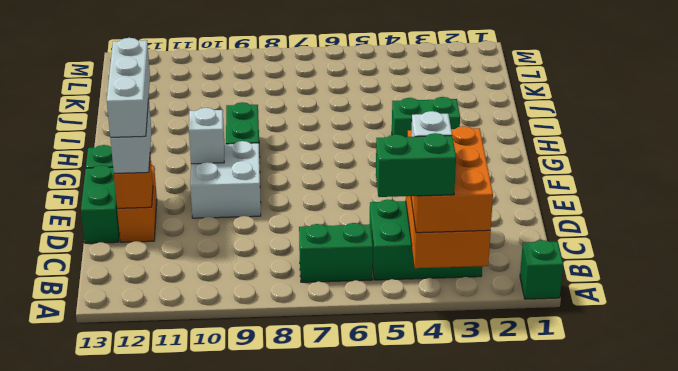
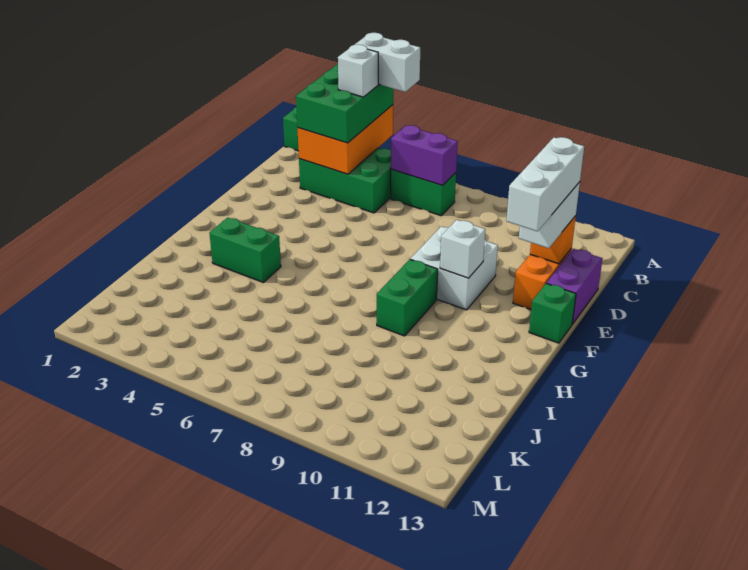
orange 2x3 brick [408,126,493,233] -> green 2x3 brick [296,64,393,143]
green 1x2 brick [376,133,456,197] -> white 1x2 brick [355,33,420,92]
none -> purple 1x2 brick [391,125,458,185]
green 1x2 brick [81,165,119,243] -> purple 1x2 brick [547,249,603,324]

